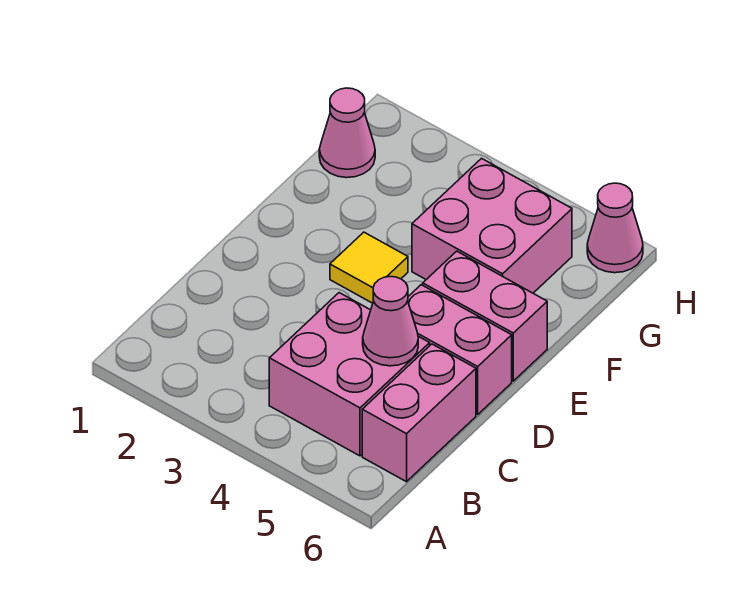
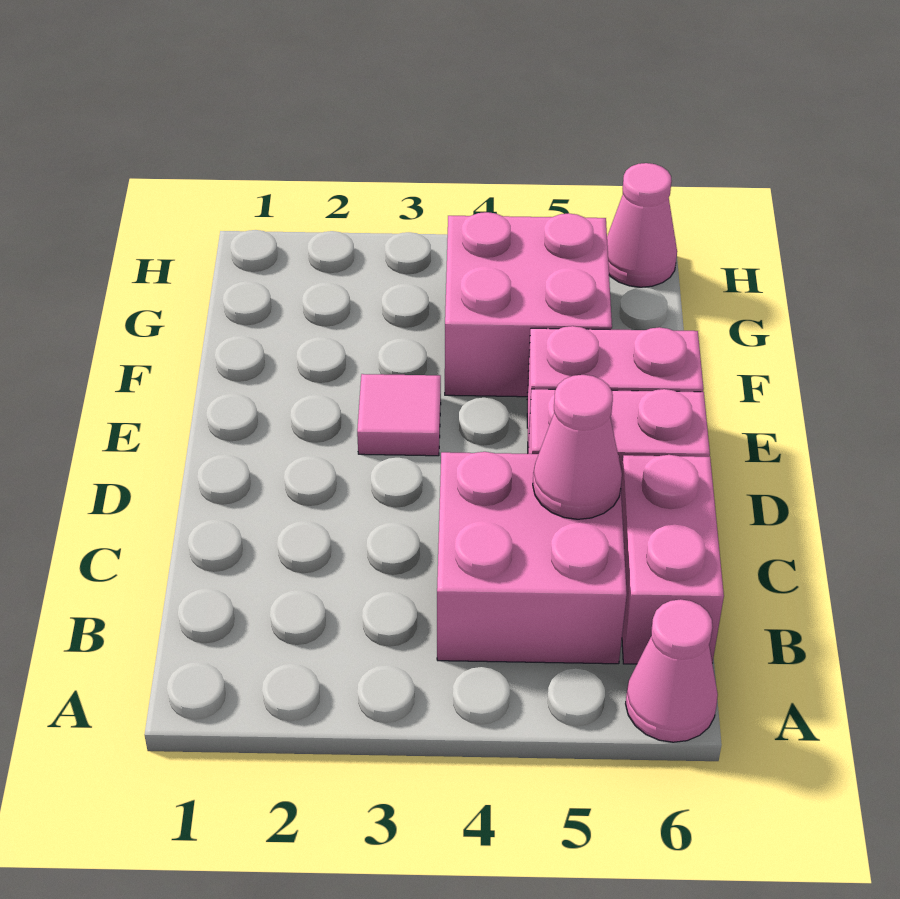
yellow 1x1 tile [330,232,408,303] -> pink 1x1 tile [357,374,441,456]
pink 1x1 cone [319,88,375,178] -> pink 1x1 cone moved to [626,599,718,742]

